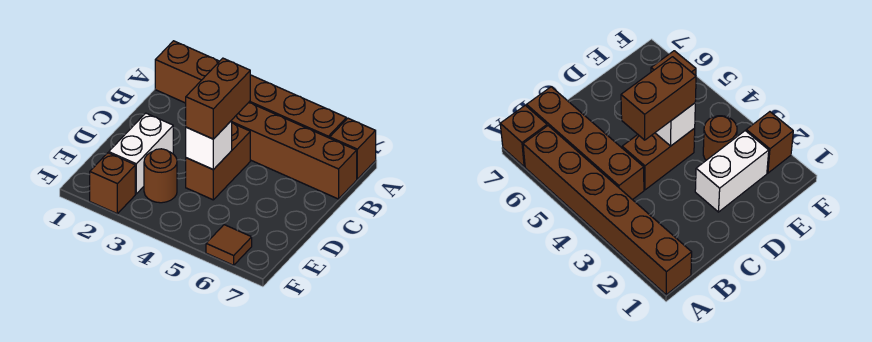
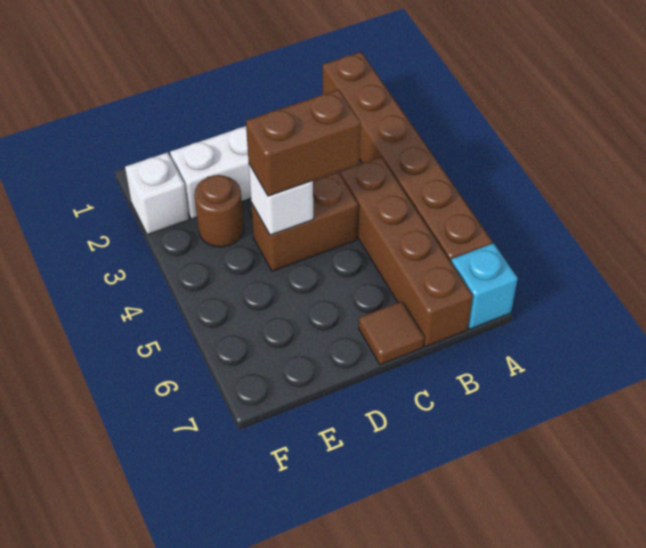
brown 1x1 brick [330,118,376,179] -> cyan 1x1 brick [451,243,518,329]
brown 1x1 brick [90,153,135,214] -> white 1x1 brick [125,152,189,235]
brown 1x1 tile [206,225,252,265] -> brown 1x1 tile moved to [359,301,424,365]

